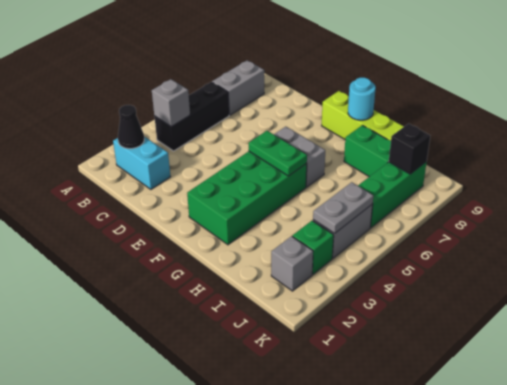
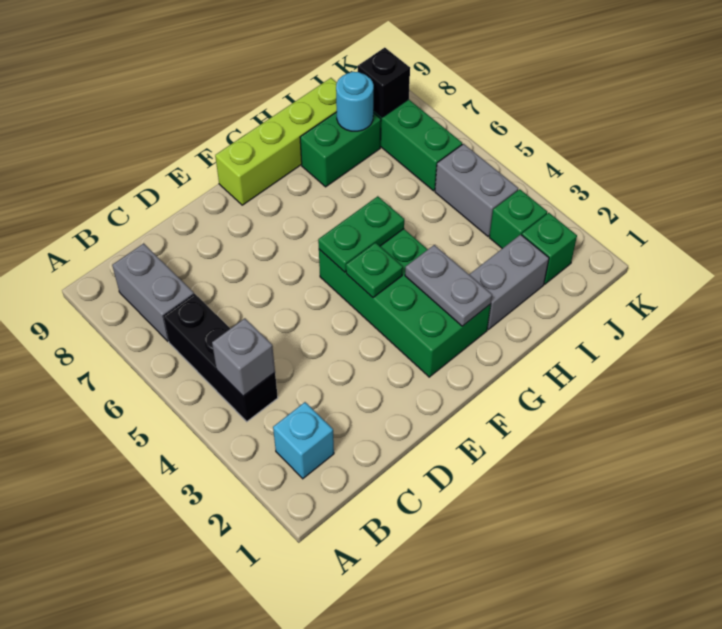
cyan 1x2 brick [113,137,170,189] -> cyan 1x1 brick [273,402,334,479]
black 1x1 cone [118,105,144,149] -> none
none -> green 1x1 plate [346,243,403,298]
grey 1x2 brick [274,127,325,187] -> grey 1x2 brick moved to [469,234,549,329]
cyan 1x1 round brick [348,78,376,120] -> cyan 1x1 round brick moved to [336,72,374,131]
grey 1x1 brick [271,236,313,291] -> green 1x1 brick [522,213,577,284]
grey 1x2 plate [313,182,373,233] -> grey 1x2 plate moved to [405,245,492,326]

